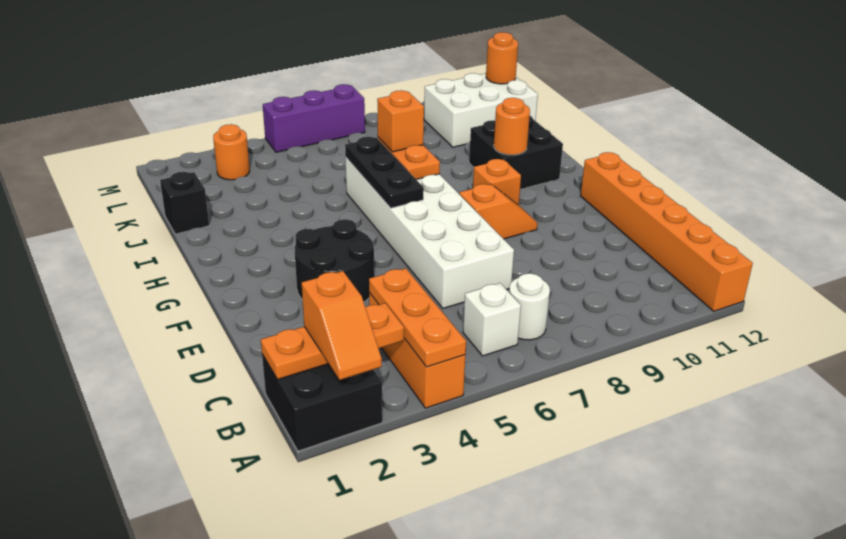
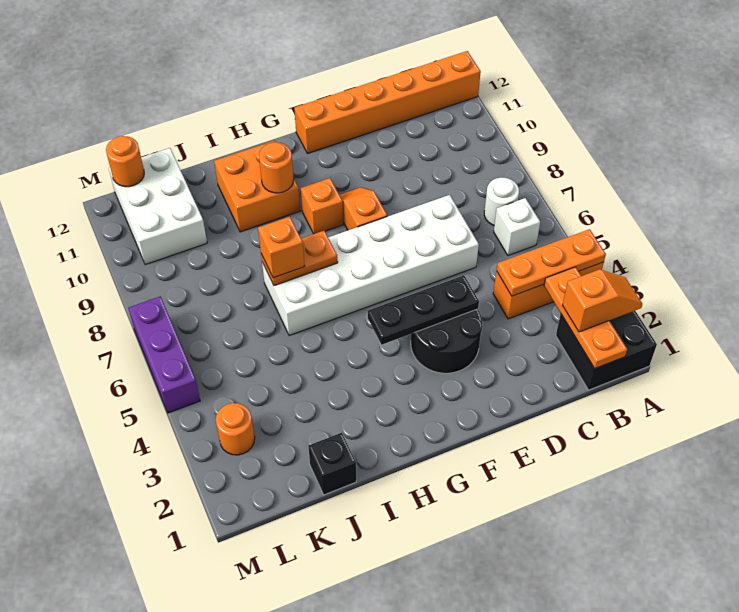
black 1x3 plate [345,137,424,208] -> black 1x3 plate moved to [368,275,479,345]
black 2x2 brick [469,116,563,188] -> orange 2x2 brick [214,141,300,232]

